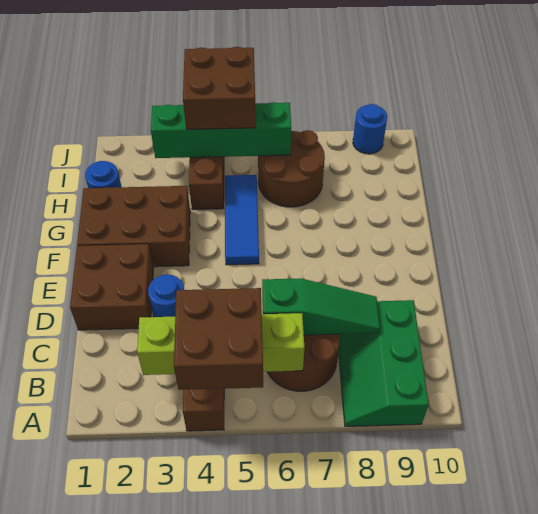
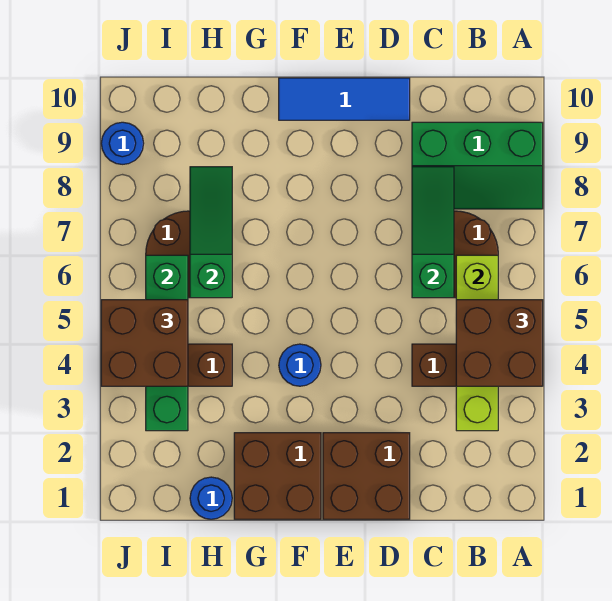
blue 1x1 round brick [148,274,184,317] -> blue 1x1 round brick moved to [279,344,321,386]
brown 2x3 brick [77,186,190,267] -> brown 2x2 brick [234,433,321,519]
blue 1x3 tile [225,175,259,265] -> blue 1x3 tile moved to [279,78,410,120]
none -> green 1x3 slope [190,167,232,298]

